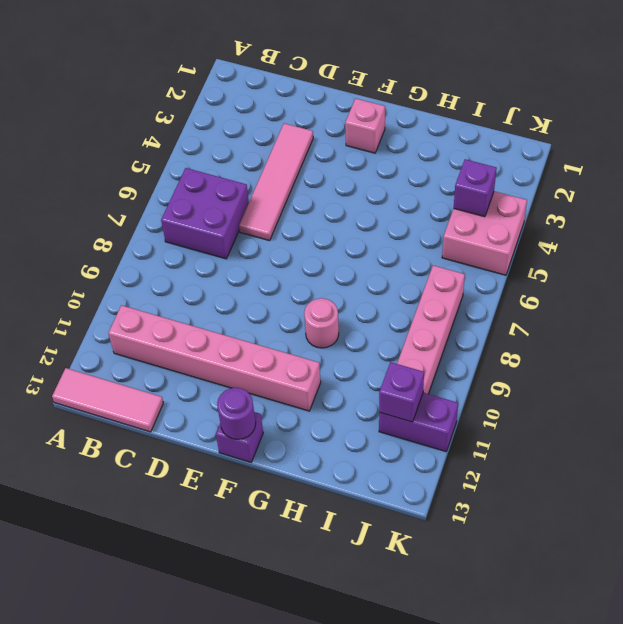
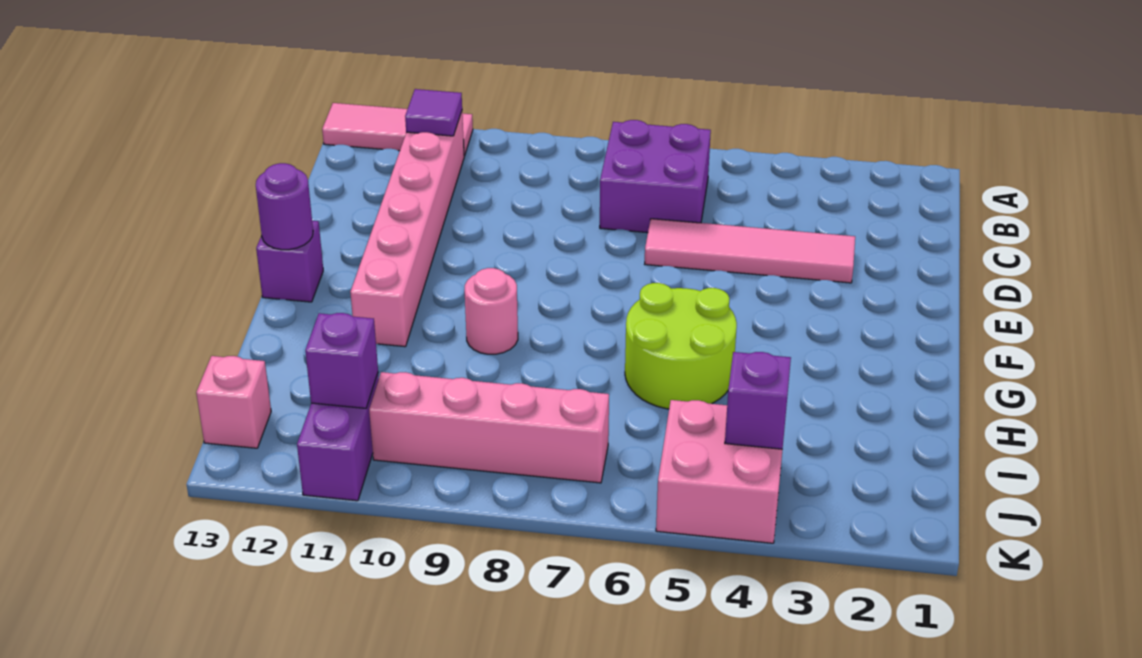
pink 1x3 tile [52,368,163,432] -> pink 1x3 tile turned to [322,103,473,156]
none -> purple 1x1 tile [405,89,462,136]
pink 1x1 brick [345,98,385,153] -> pink 1x1 brick moved to [196,356,271,448]
none -> lime 2x2 round brick [625,283,737,409]

